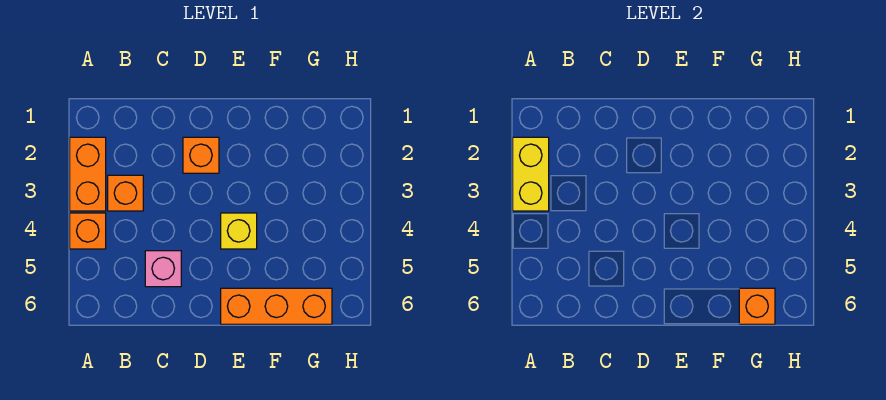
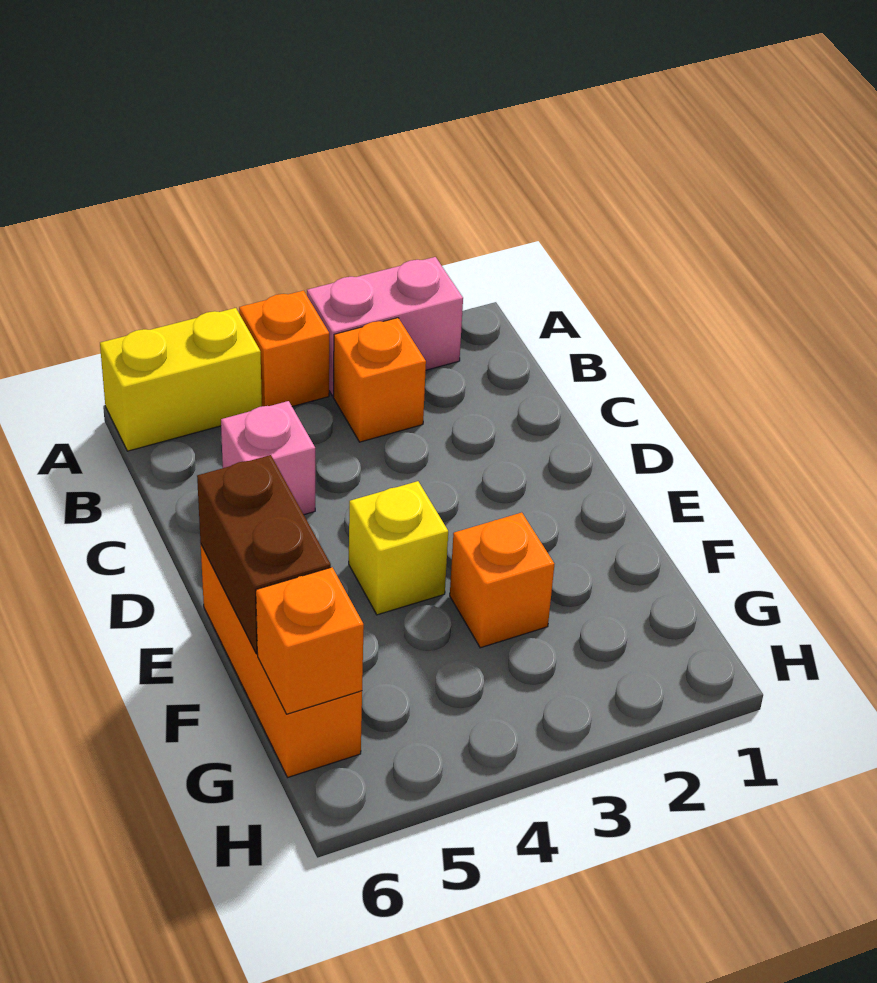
orange 1x2 brick [70,137,106,211] -> pink 1x2 brick [307,257,463,396]
yellow 1x2 brick [513,137,549,211] -> yellow 1x2 brick moved to [100,308,262,451]
orange 1x1 brick [183,137,219,173] -> orange 1x1 brick moved to [450,513,554,648]
none -> brown 1x2 brick [197,455,331,654]

